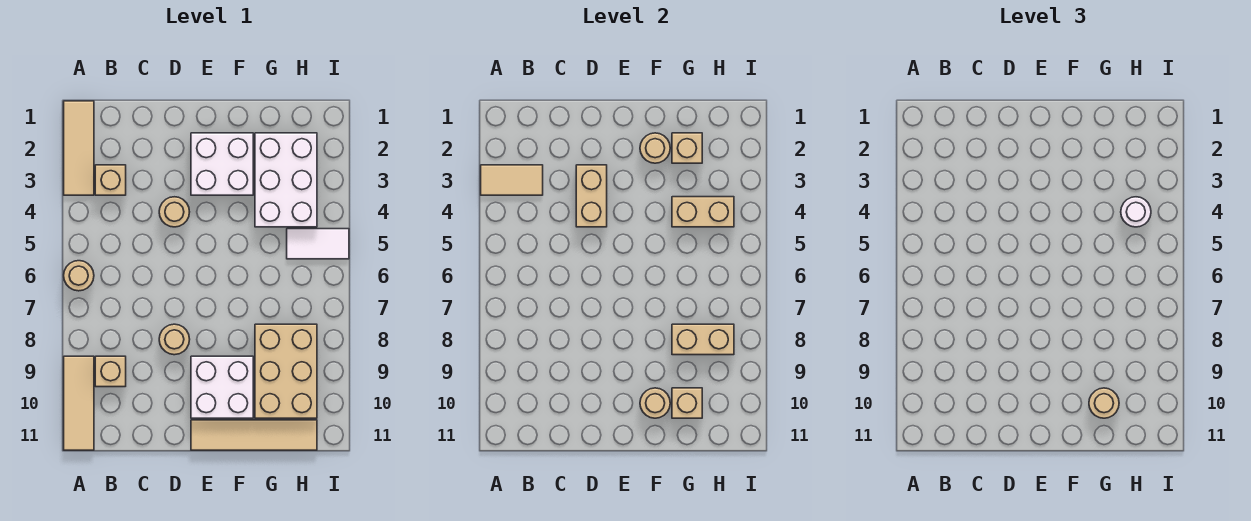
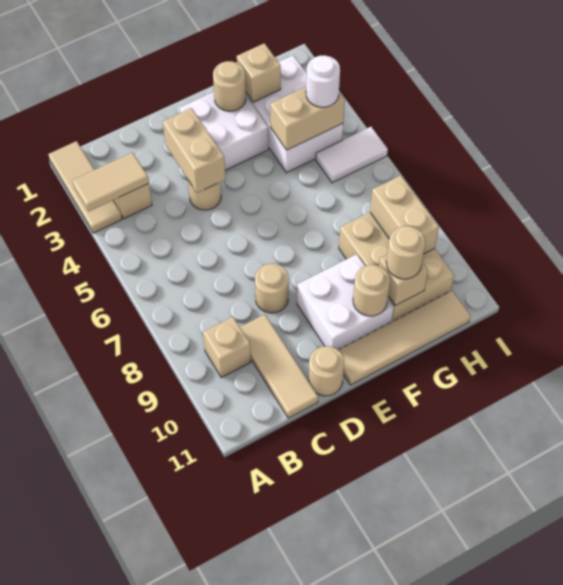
tan 1x1 round brick [64,261,94,291] -> tan 1x1 round brick moved to [309,346,344,396]
tan 1x3 tile [64,356,94,450] -> tan 1x3 tile moved to [240,314,318,418]
tan 1x2 brick [672,324,734,355] -> tan 1x2 brick turned to [370,175,439,254]

